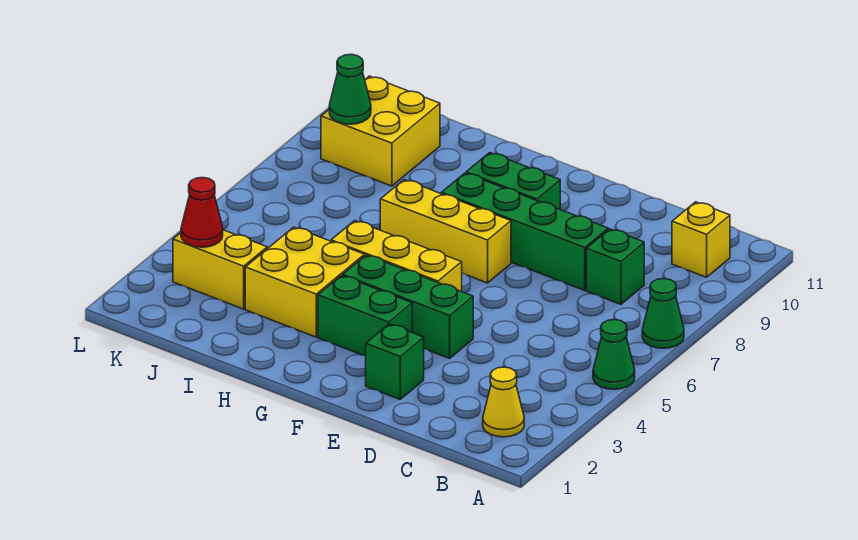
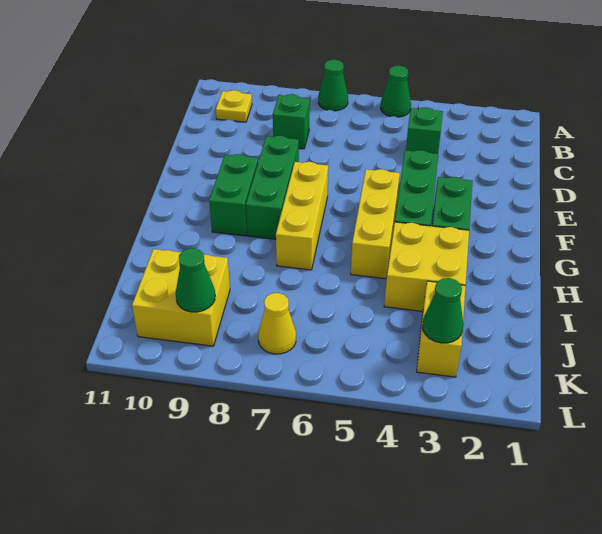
yellow 1x1 cone [483,367,524,437] -> yellow 1x1 cone moved to [258,293,296,354]
yellow 1x1 brick [672,202,730,277] -> yellow 1x1 plate [216,90,252,122]
green 1x4 brick [441,173,608,290] -> green 1x3 brick [246,136,299,239]
green 1x1 brick [366,324,424,399] -> green 1x1 brick moved to [406,107,443,154]
red 1x1 cone [181,178,223,247] -> green 1x1 cone [422,278,464,343]

